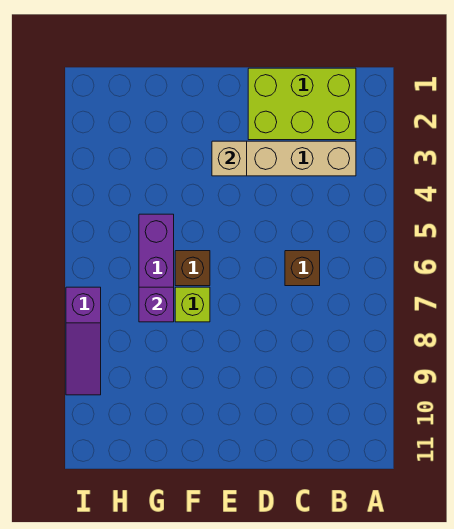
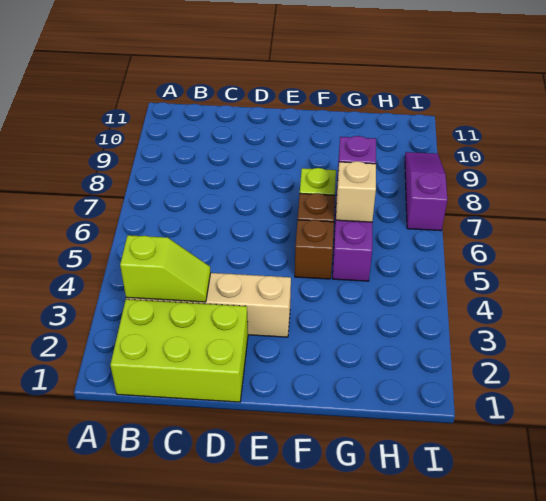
none -> lime 1x2 slope [120,235,211,302]
brown 1x1 brick [285,251,320,286] -> brown 1x1 brick moved to [295,220,334,279]
tan 1x1 brick [212,141,247,176] -> tan 1x1 brick moved to [336,161,376,222]

